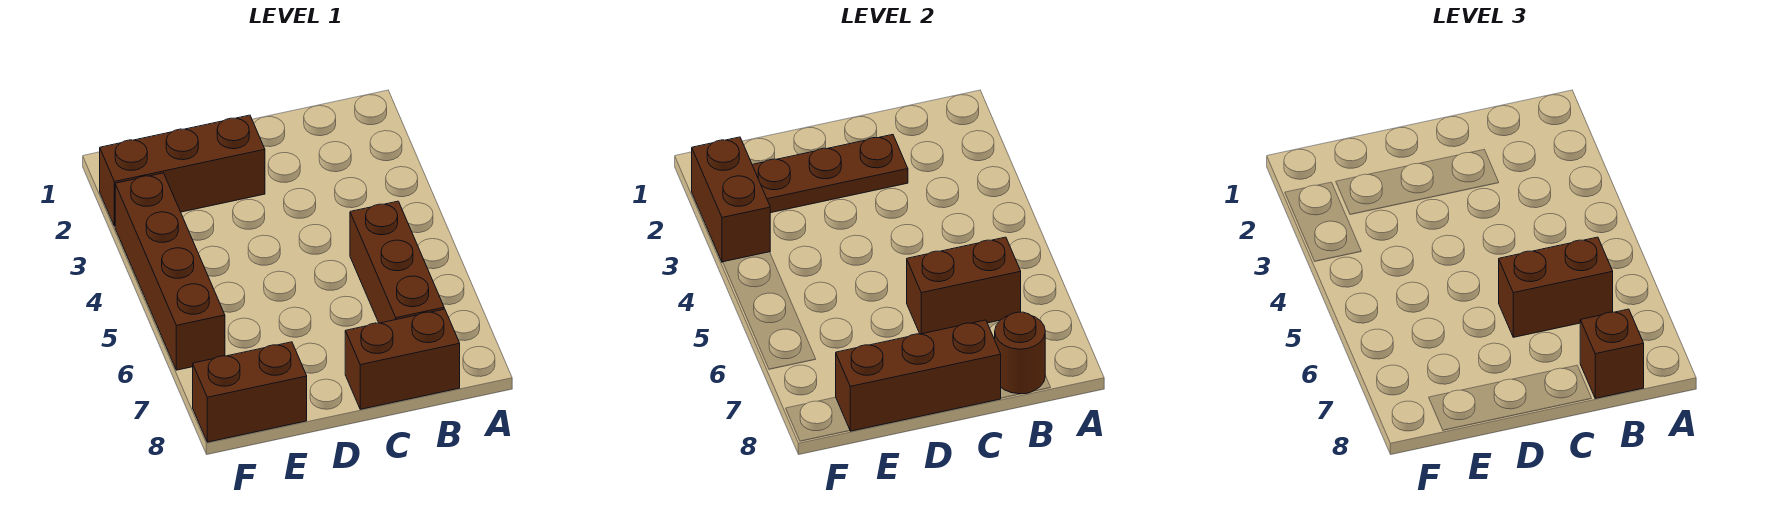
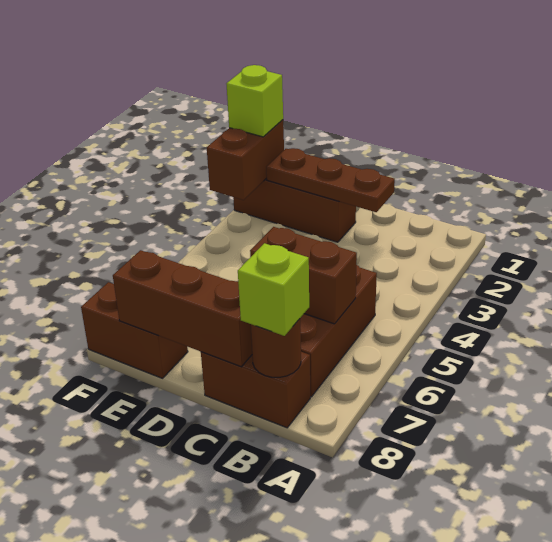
brown 1x2 brick [1499,237,1613,337] -> none
brown 1x1 brick [1580,309,1644,398] -> lime 1x1 brick [238,243,309,336]
none -> lime 1x1 brick [226,65,283,137]
brown 1x4 brick [115,173,225,370] -> none

